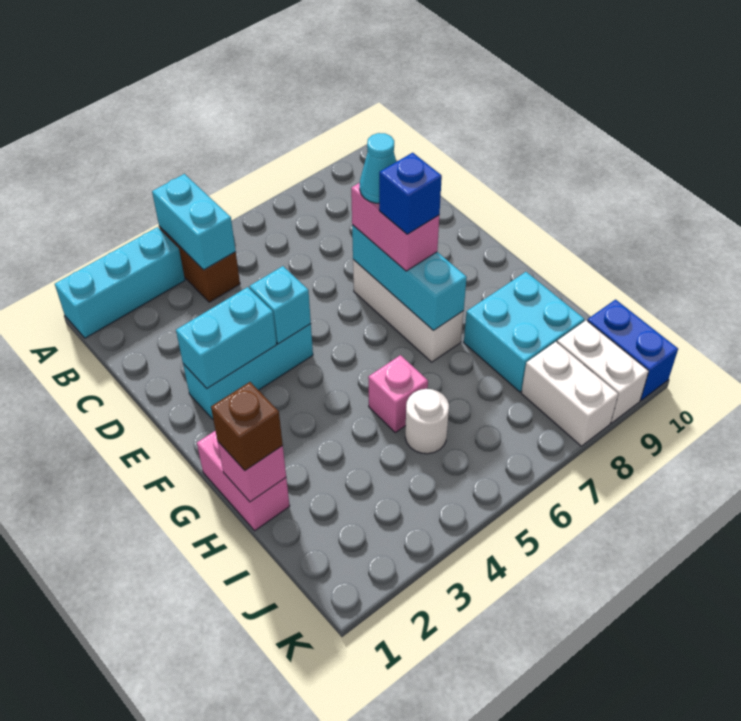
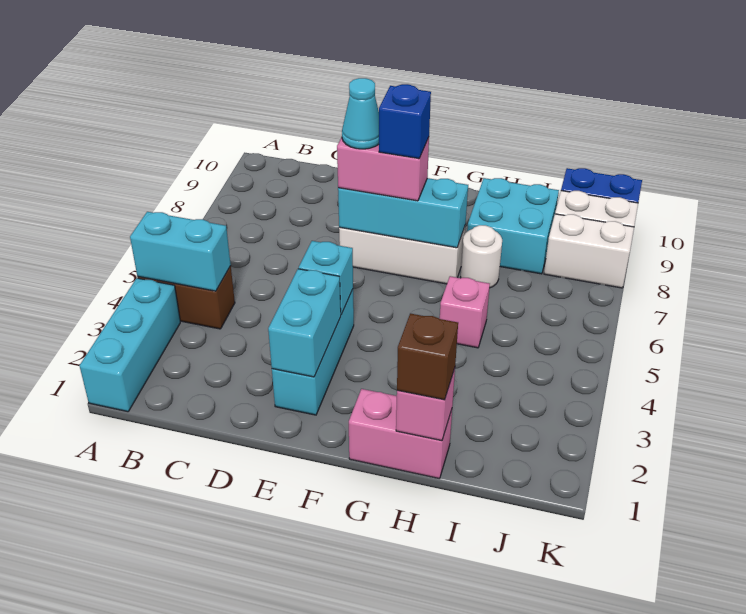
white 1x1 round brick [405,389,449,454] -> white 1x1 round brick moved to [461,225,502,288]

